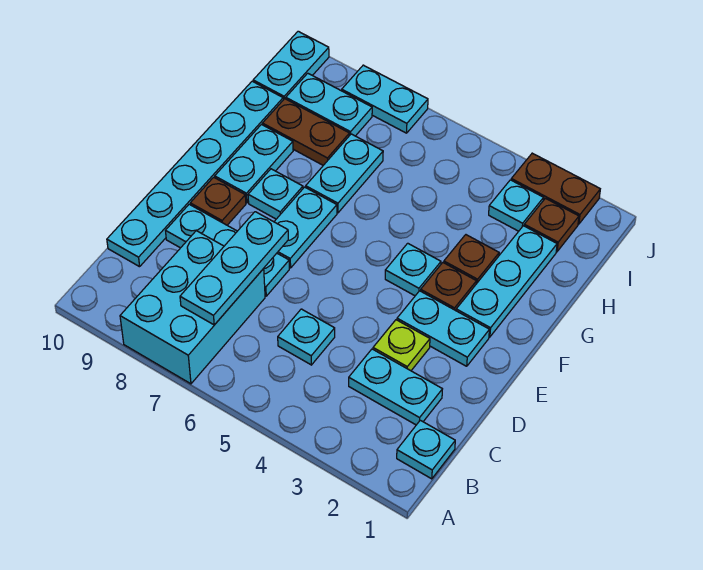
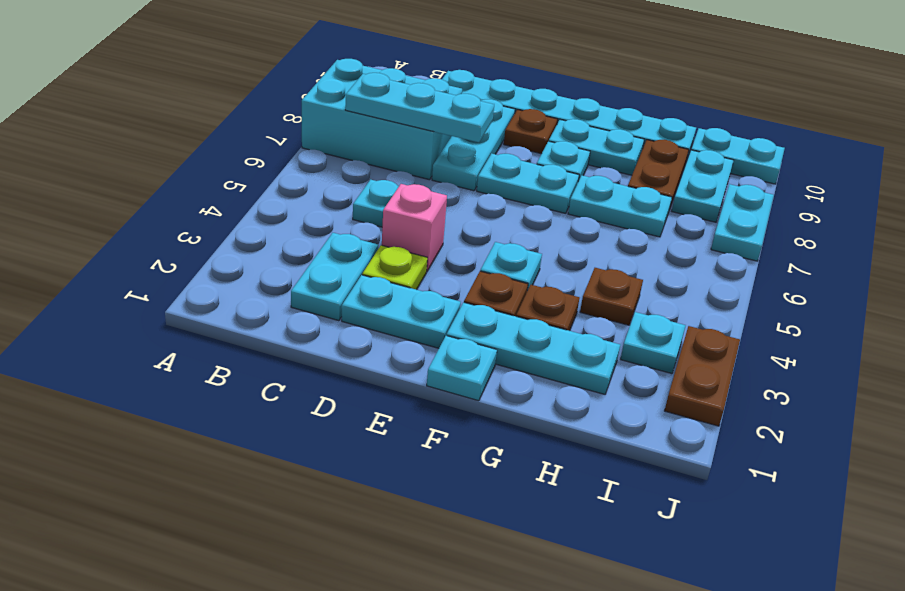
cyan 1x1 plate [397,420,455,479] -> cyan 1x1 plate moved to [427,336,497,401]
none -> pink 1x1 brick [382,184,447,272]
cyan 1x2 plate [397,291,489,366] -> cyan 1x2 plate turned to [342,275,461,348]
brown 1x1 plate [524,198,579,252] -> brown 1x1 plate moved to [580,268,643,325]

